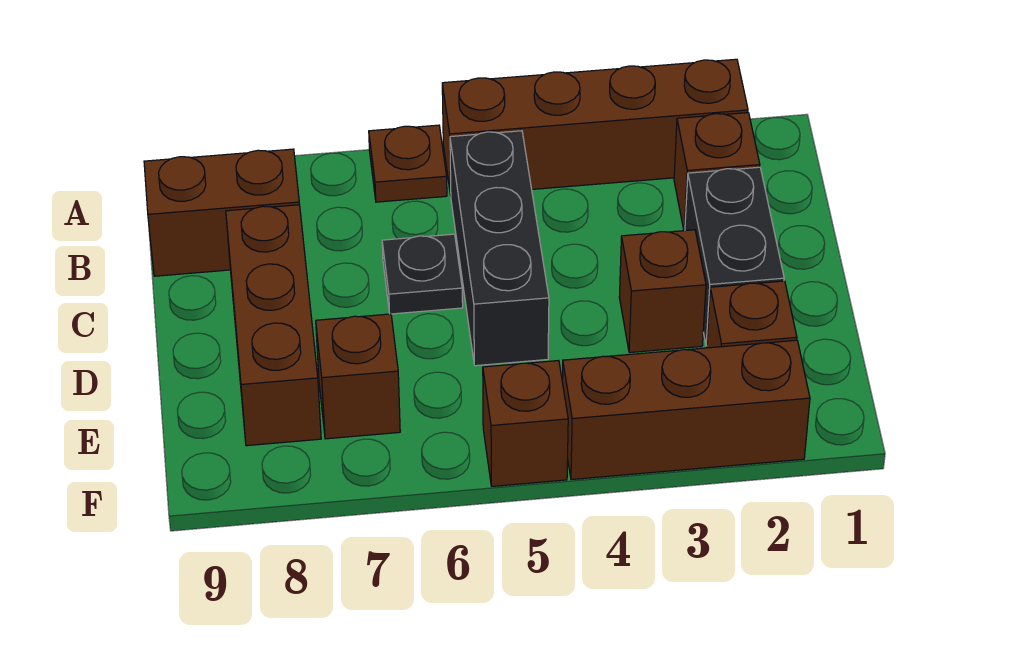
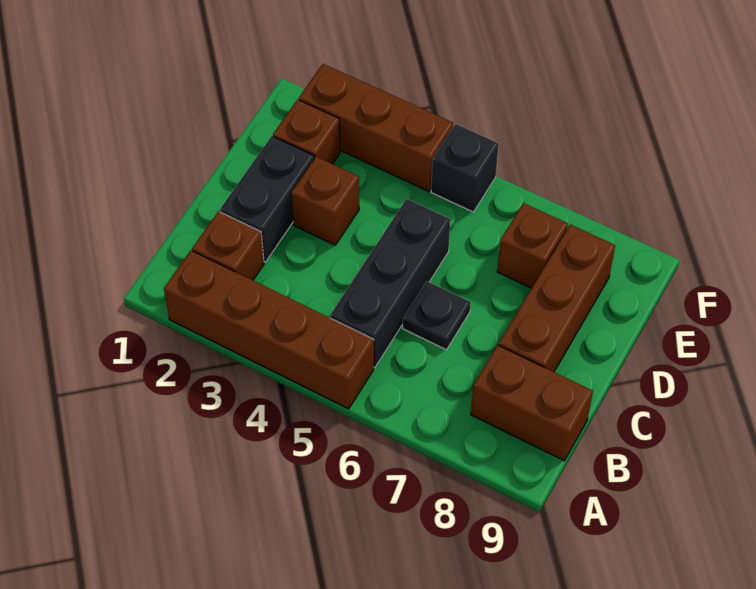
brown 1x1 plate [369,125,447,202] -> none
brown 1x1 brick [483,361,568,486] -> black 1x1 brick [431,124,499,212]

